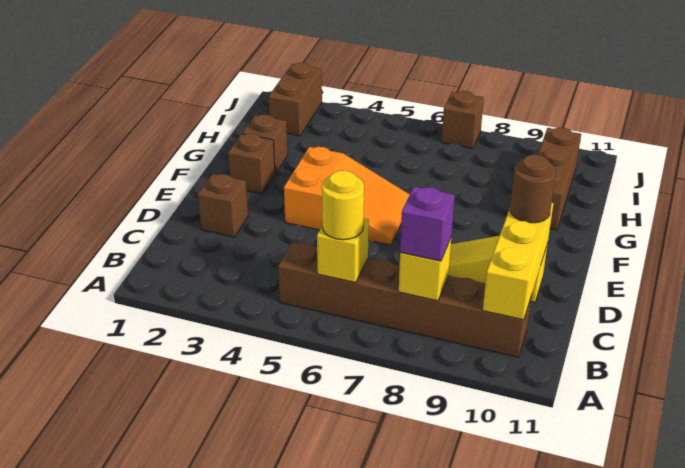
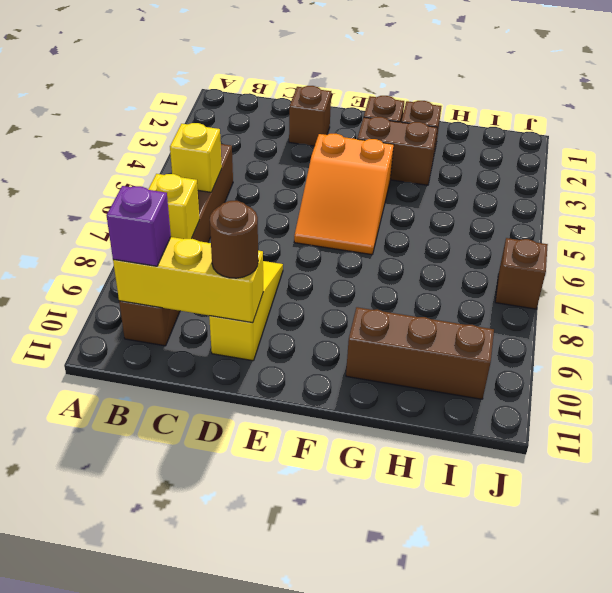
yellow 1x1 round brick [322,170,364,240] -> none
purple 1x1 brick [400,187,455,261] -> purple 1x1 brick moved to [107,186,171,266]
brown 1x2 brick [268,63,322,136] -> brown 1x2 brick moved to [357,117,437,185]

